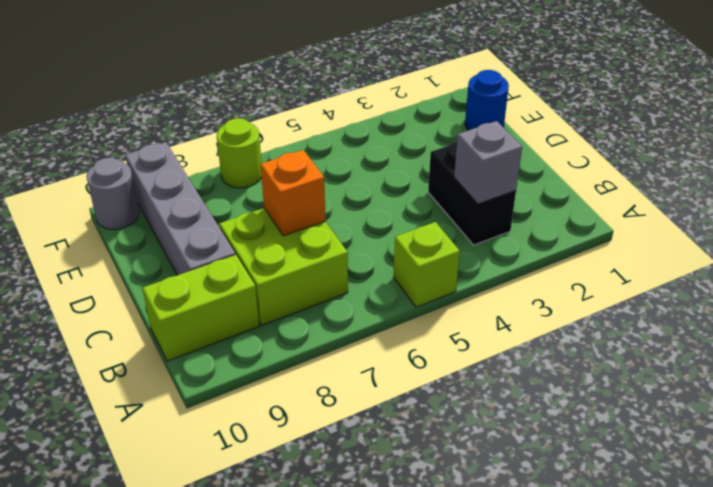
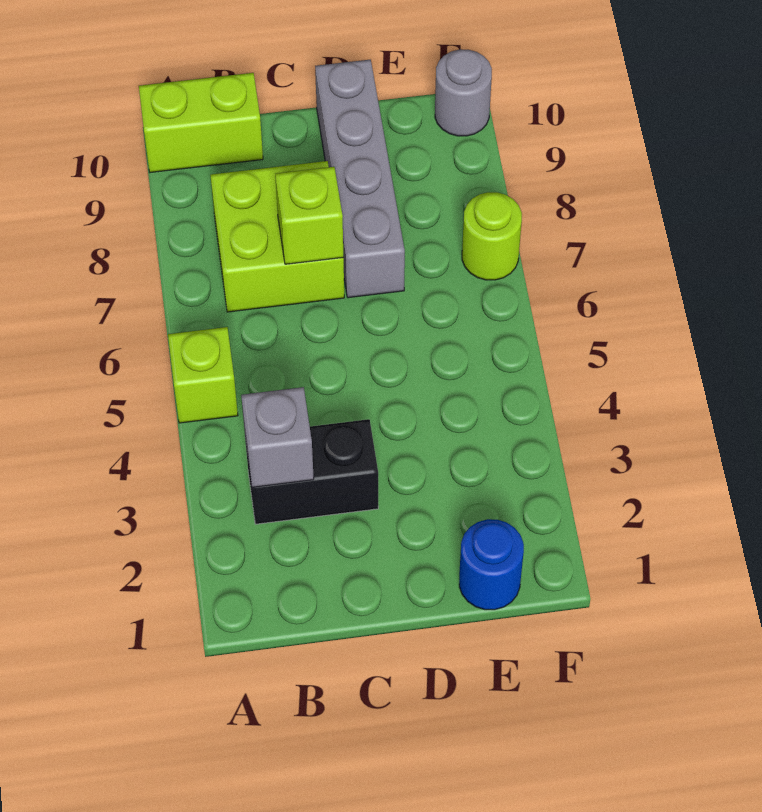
lime 1x2 brick [143,255,259,361] -> lime 1x2 brick turned to [139,73,263,172]
orange 1x1 brick [261,150,325,236] -> lime 1x1 brick [275,167,343,264]
grey 1x4 brick [125,142,235,275] -> grey 1x4 brick turned to [315,60,405,298]

